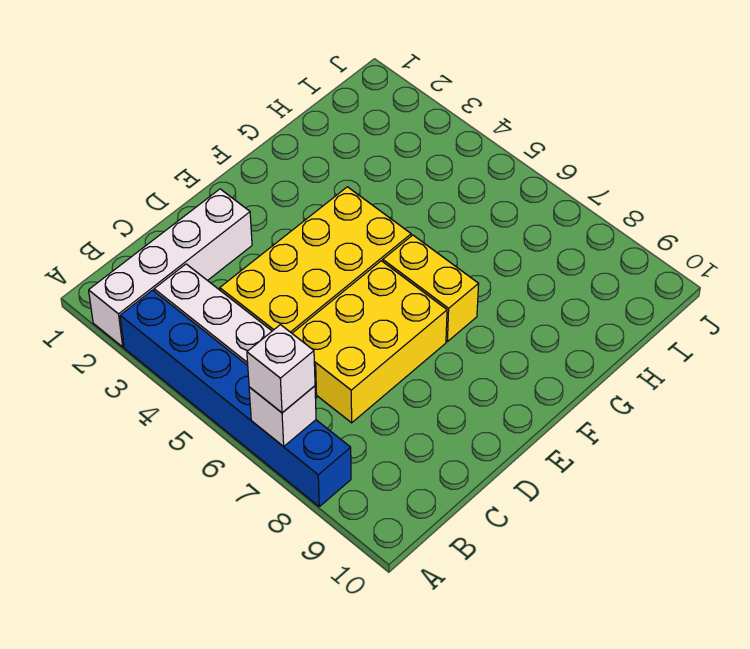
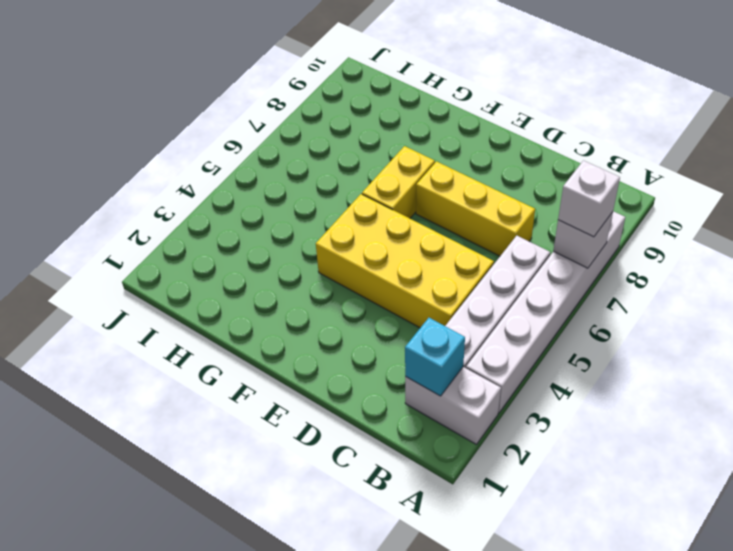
white 1x4 brick [89,189,252,347] -> white 1x2 brick [405,367,501,444]
blue 1x6 brick [120,290,351,506] -> white 1x6 brick [466,211,625,413]
none -> cyan 1x1 brick [405,318,465,396]
yellow 2x3 brick [292,261,447,423] -> yellow 1x3 brick [416,161,535,256]

